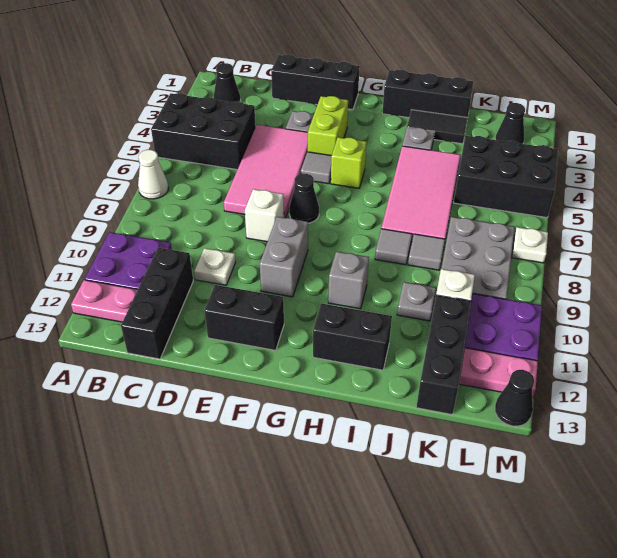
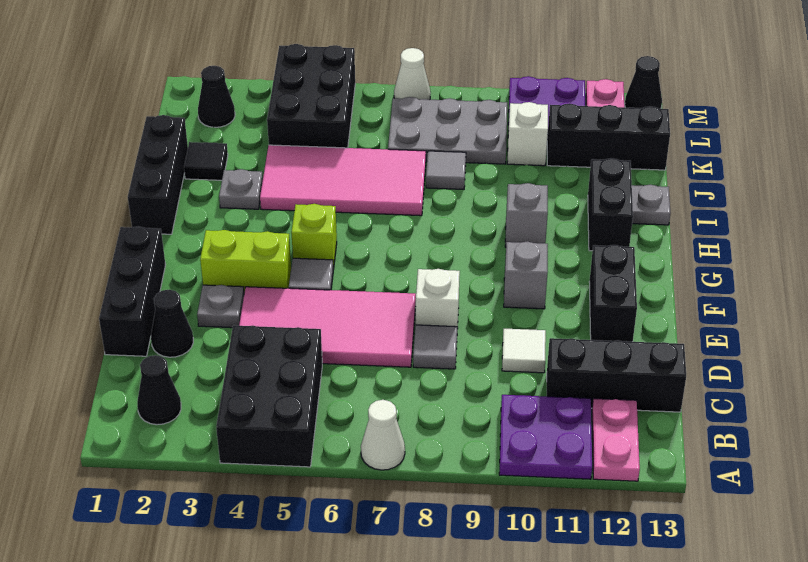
white 1x1 plate [194,248,236,285] -> white 1x1 tile [502,329,546,373]
black 1x1 cone [289,174,319,223] -> black 1x1 cone moved to [151,290,193,357]
grey 1x2 brick [260,217,308,297] -> grey 1x1 brick [504,242,548,309]
black 1x2 tile [407,110,467,144] -> black 1x1 tile [184,142,228,180]
grey 1x1 tile [375,229,412,265] -> grey 1x1 tile moved to [413,325,457,369]
grey 1x1 plate [397,282,436,321] -> grey 1x1 plate moved to [632,185,670,225]
white 1x1 plate [512,227,548,263] -> white 1x1 cone [394,48,431,100]

